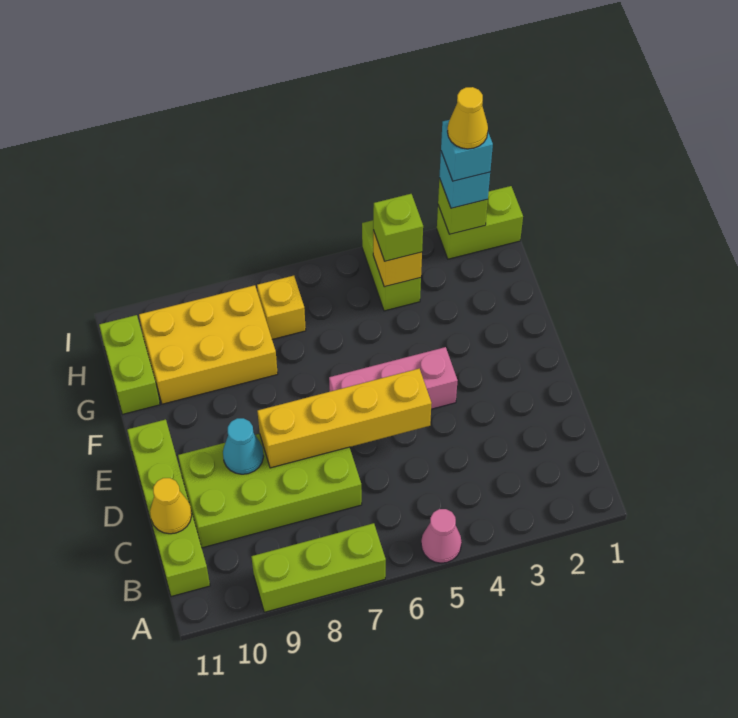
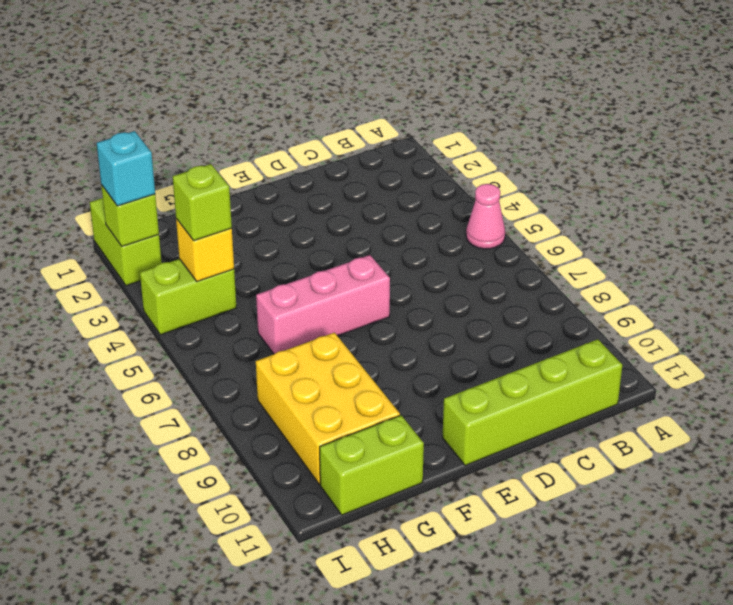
lime 1x3 brick [251,523,386,612] -> none
lime 2x4 brick [178,434,362,548] -> none
yellow 1x1 cone [150,478,192,534] -> none
yellow 1x4 brick [257,369,432,468] -> none
cyan 1x1 cone [223,418,264,474] -> none
pink 1x3 brick [329,347,458,409] -> pink 1x3 brick turned to [256,255,390,354]
yellow 1x1 brick [257,276,306,339] -> none
cyan 1x1 brick [441,120,493,181] -> none
yellow 1x1 cone [448,87,488,149] -> none

